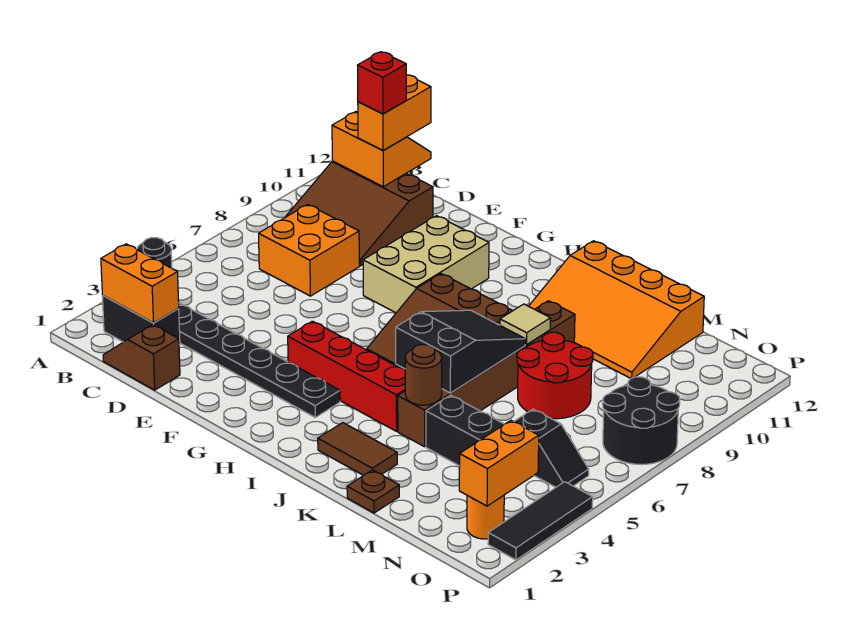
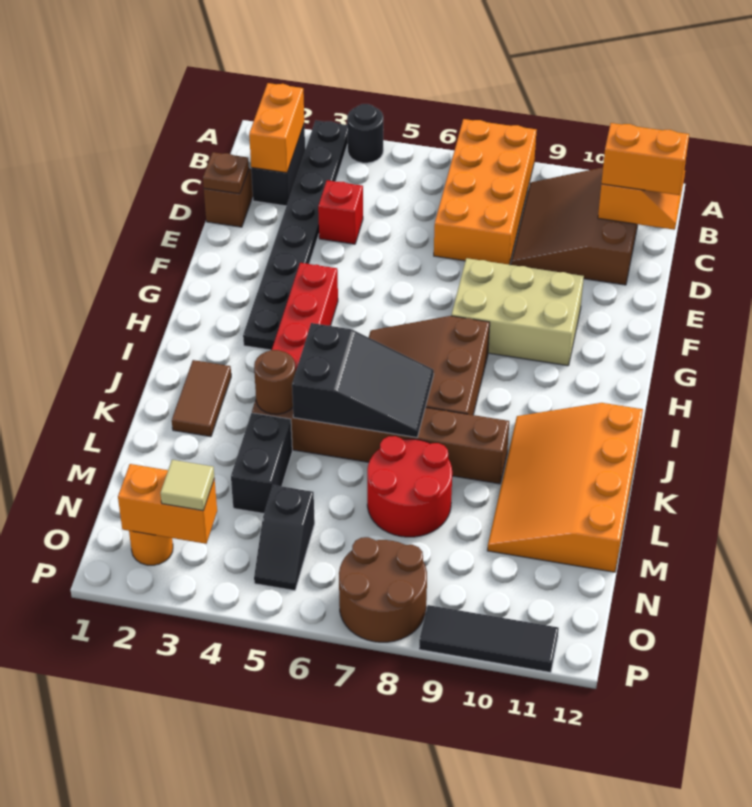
orange 2x2 brick [259,204,359,296] -> orange 2x4 brick [434,119,537,265]
red 1x1 brick [357,52,406,114] -> red 1x1 brick moved to [318,180,363,244]
tan 1x1 tile [500,304,550,345] -> tan 1x1 tile moved to [160,460,214,511]
brown 1x1 plate [347,470,399,513] -> brown 1x1 plate moved to [203,152,249,194]
black 2x2 round brick [603,377,680,465] -> brown 2x2 round brick [339,537,427,642]
black 1x3 tile [488,482,593,560] -> black 1x3 tile moved to [419,605,559,672]

